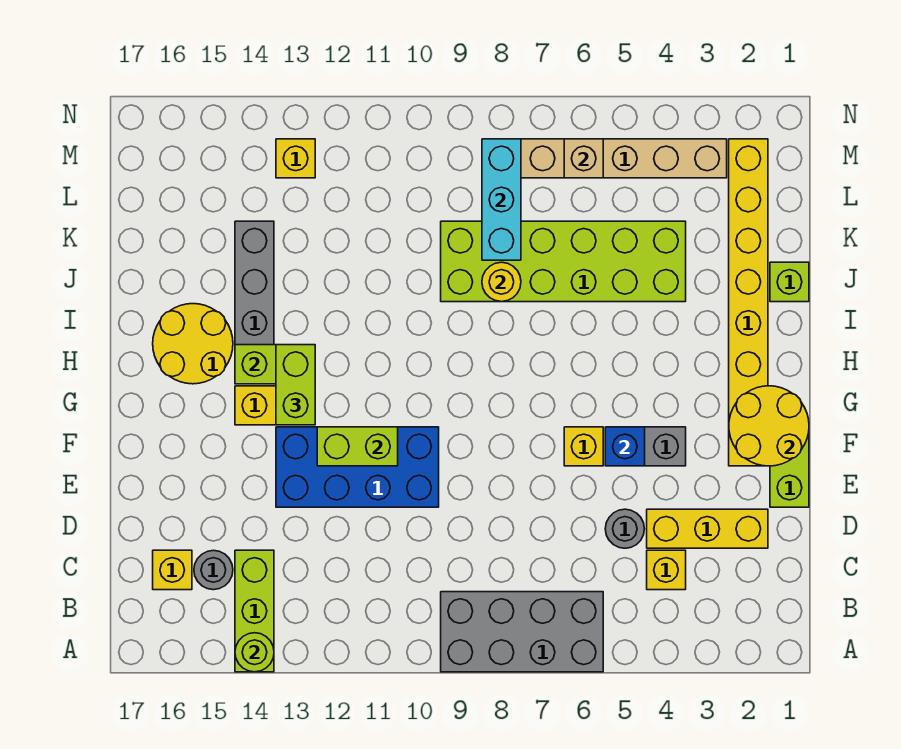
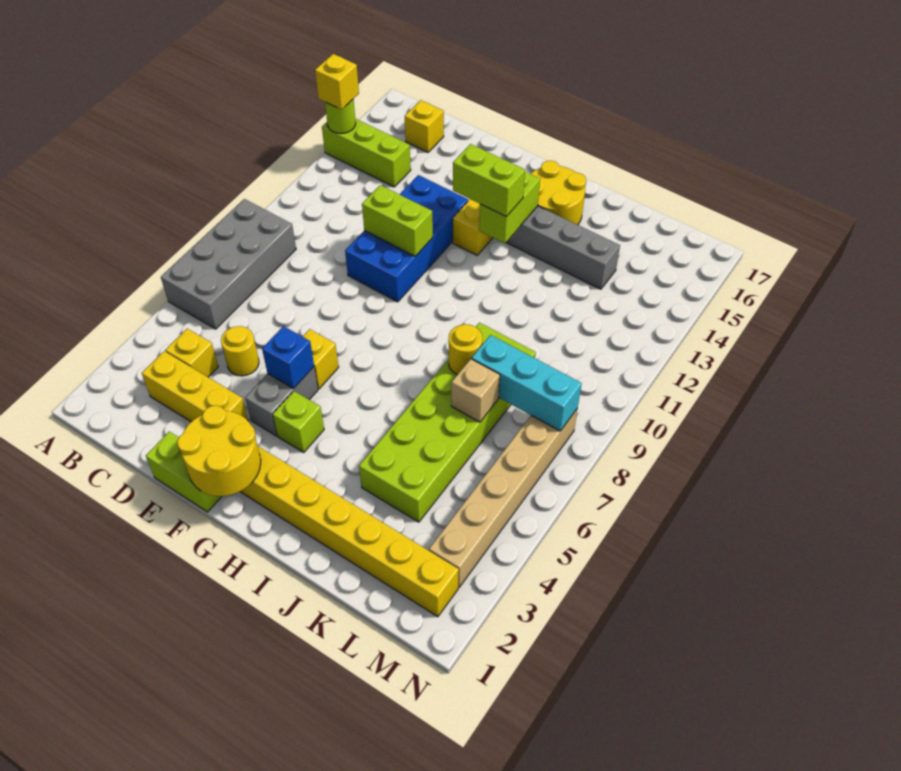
grey 1x1 round brick [194,550,233,590] -> none
yellow 1x3 brick [647,509,768,548] -> yellow 1x3 brick turned to [142,351,248,422]
grey 1x1 round brick [605,509,644,548] -> yellow 1x1 round brick [221,326,259,376]
lime 1x2 brick [317,427,398,466] -> lime 1x2 brick turned to [362,185,433,256]
lime 1x1 brick [770,262,809,302] -> lime 1x1 brick moved to [273,391,324,452]
tan 1x1 brick [564,139,603,178] -> tan 1x1 brick moved to [451,359,500,422]
yellow 1x1 brick [276,139,315,178] -> yellow 1x1 brick moved to [315,54,359,110]

